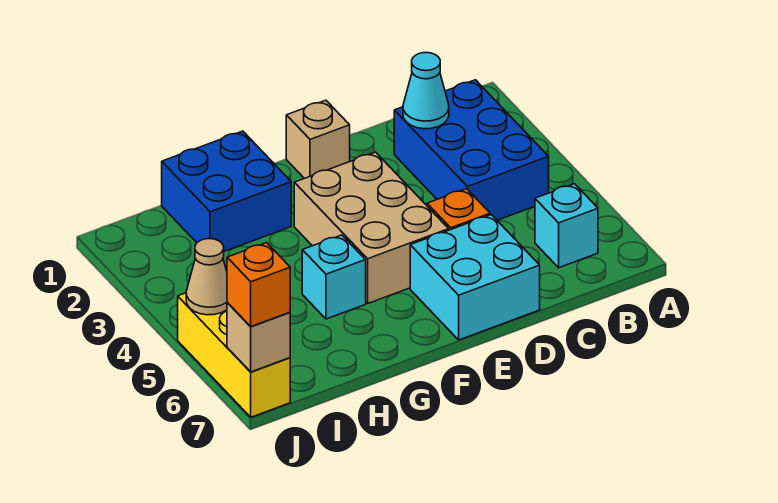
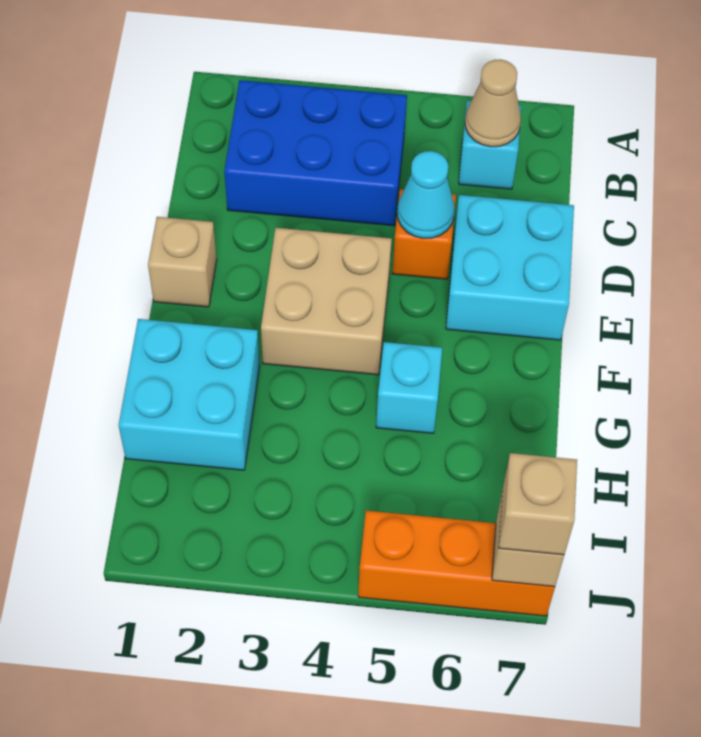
cyan 1x1 cone [403,53,449,129] -> cyan 1x1 cone moved to [397,151,455,238]
tan 2x3 brick [294,152,449,303] -> tan 2x2 brick [261,228,392,375]
blue 2x2 brick [162,131,291,251] -> cyan 2x2 brick [119,319,260,470]
yellow 1x3 brick [178,293,290,417] -> orange 1x3 brick [358,511,555,616]
tan 1x1 cone [186,239,227,315] -> tan 1x1 cone moved to [465,59,521,147]
orange 1x1 brick [227,243,290,327] -> tan 1x1 brick [499,453,577,555]

